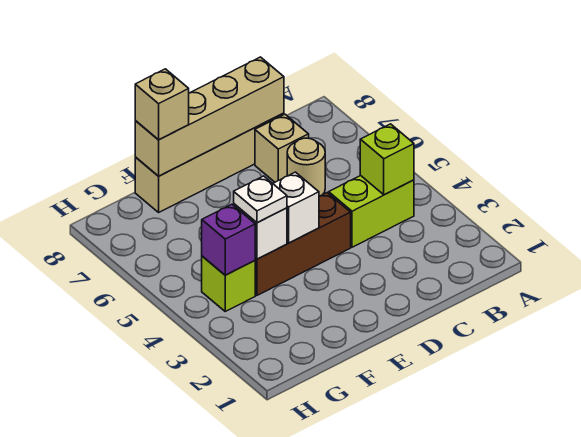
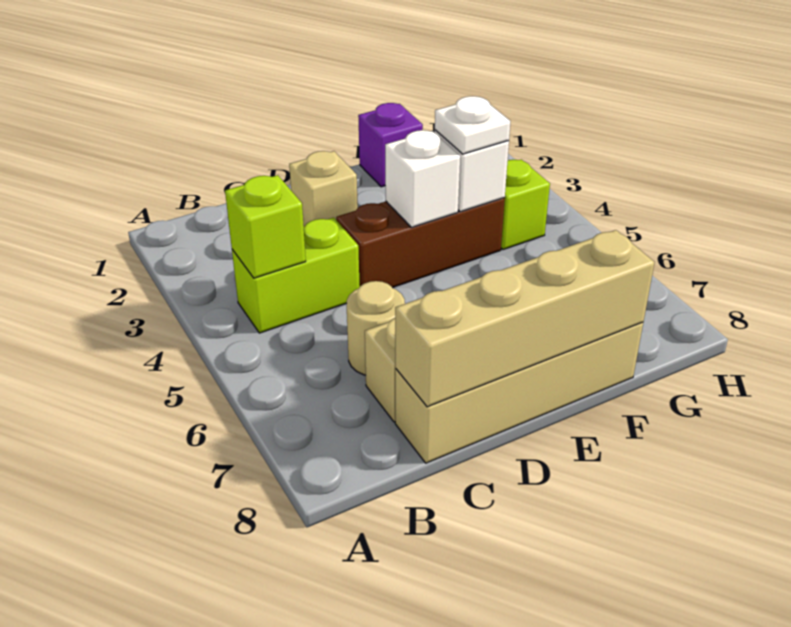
tan 1x1 brick [135,69,189,140] -> tan 1x1 brick moved to [289,151,358,226]
purple 1x1 brick [202,204,255,275] -> purple 1x1 brick moved to [358,103,423,187]

